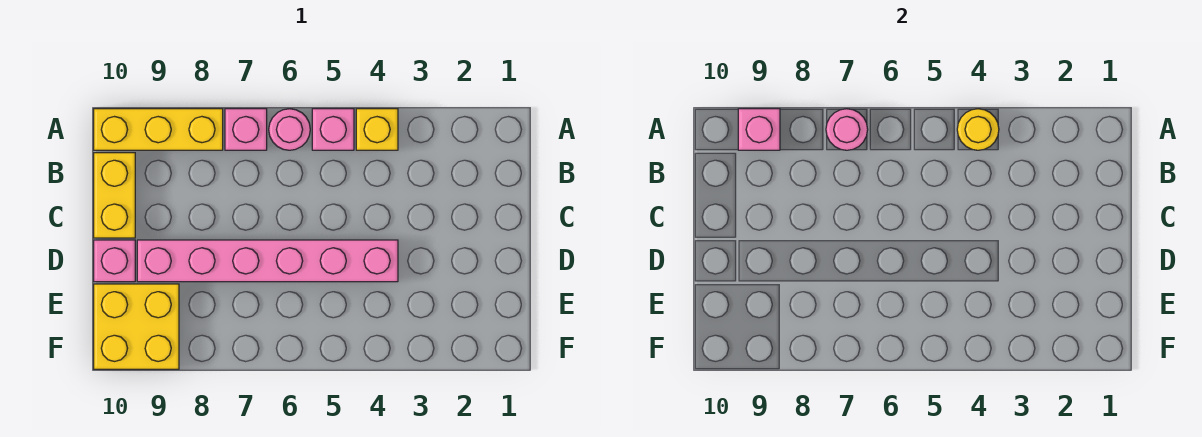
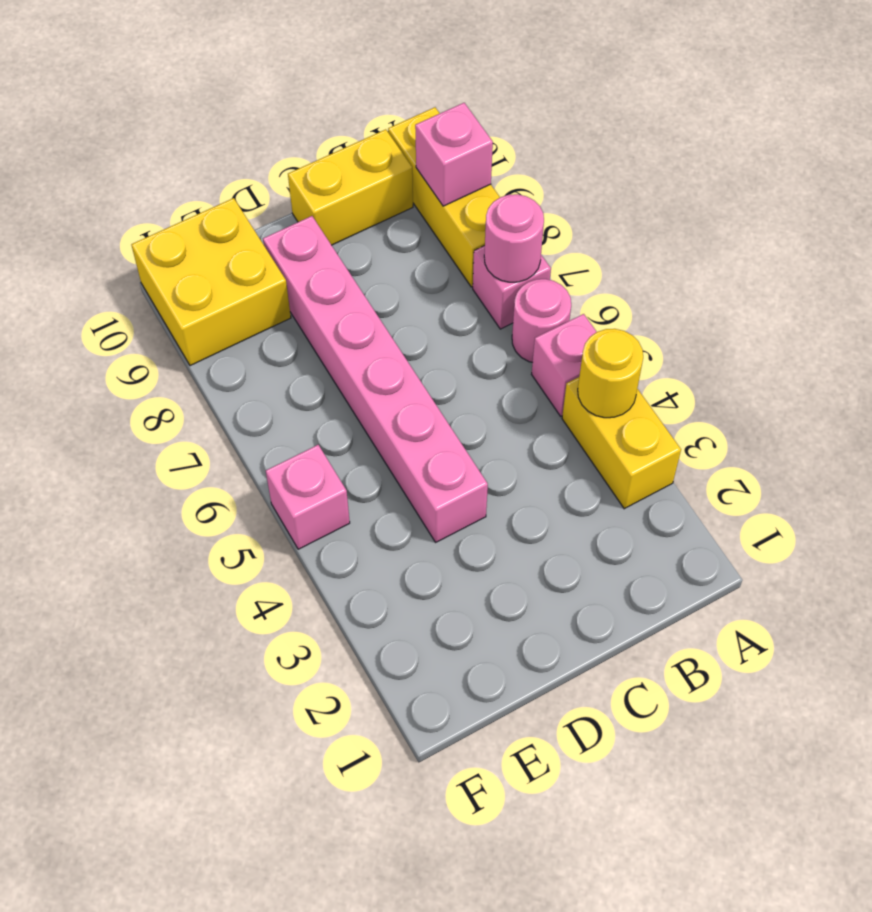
yellow 1x1 brick [356,109,398,150] -> yellow 1x2 brick [562,377,681,509]
pink 1x1 brick [94,240,135,282] -> pink 1x1 brick moved to [266,445,350,549]

